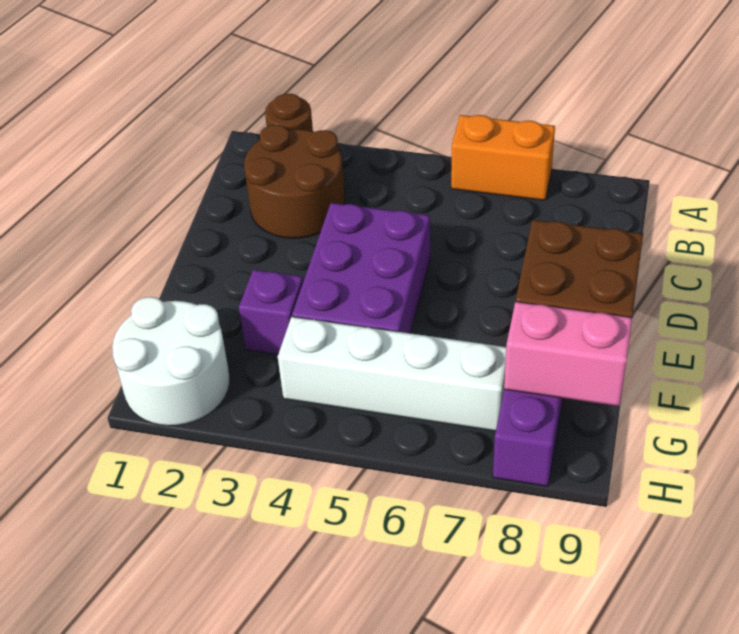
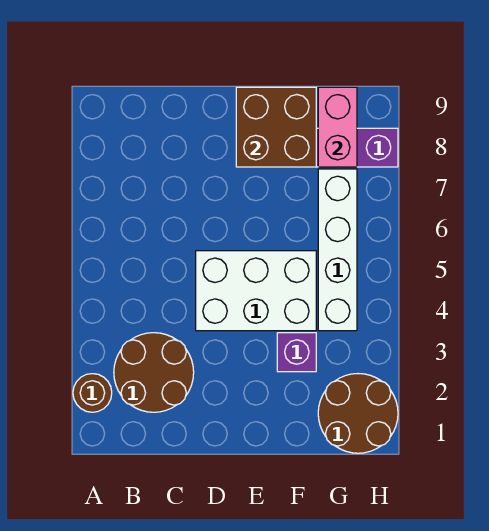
orange 1x2 brick [451,115,555,200] -> none
purple 2x3 brick [292,203,430,333] -> white 2x3 brick [196,251,316,331]
white 2x2 round brick [112,297,230,426] -> brown 2x2 round brick [318,374,398,453]

